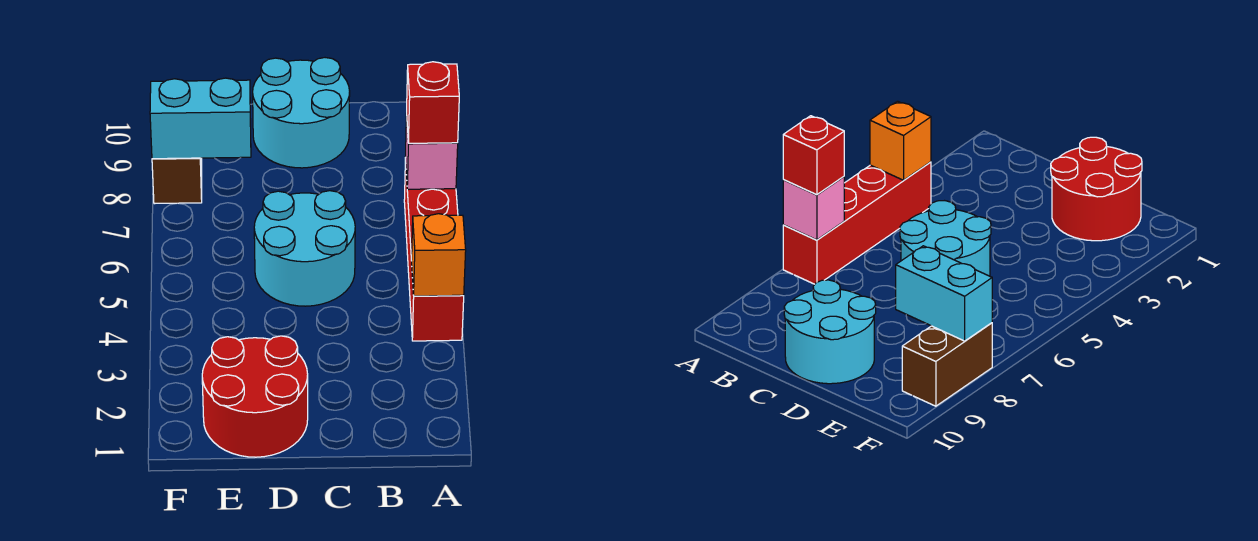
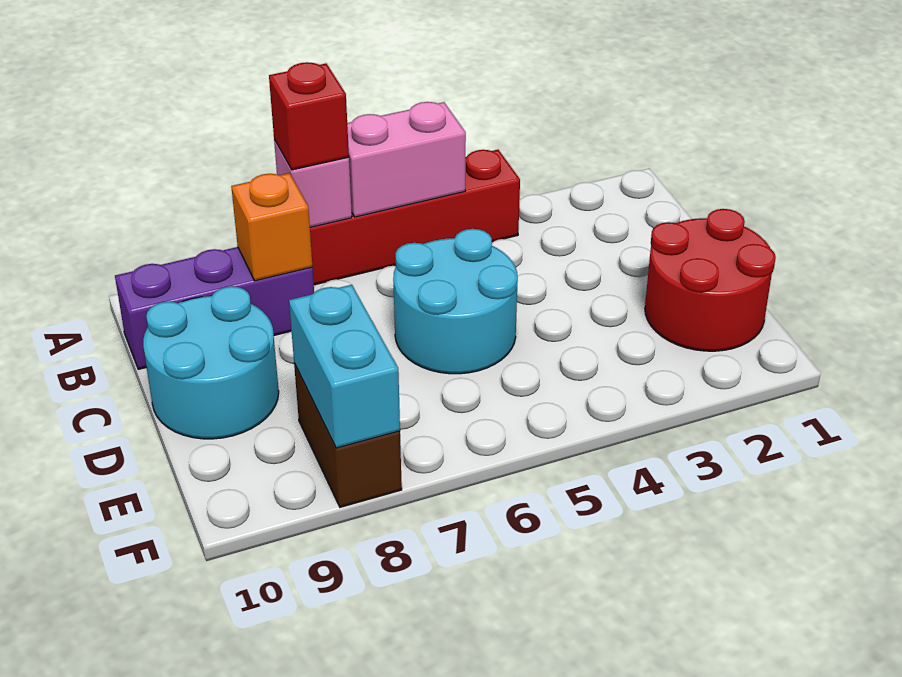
orange 1x1 brick [412,214,466,296] -> orange 1x1 brick moved to [231,173,312,281]
none -> pink 1x2 brick [347,102,466,217]
none -> purple 1x3 brick [115,247,314,369]
brown 1x2 brick [152,158,202,204] -> brown 1x2 brick turned to [294,363,402,507]

